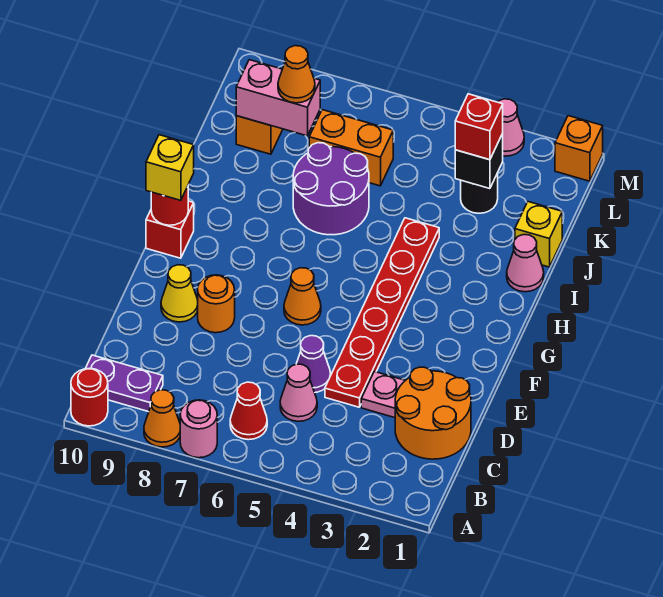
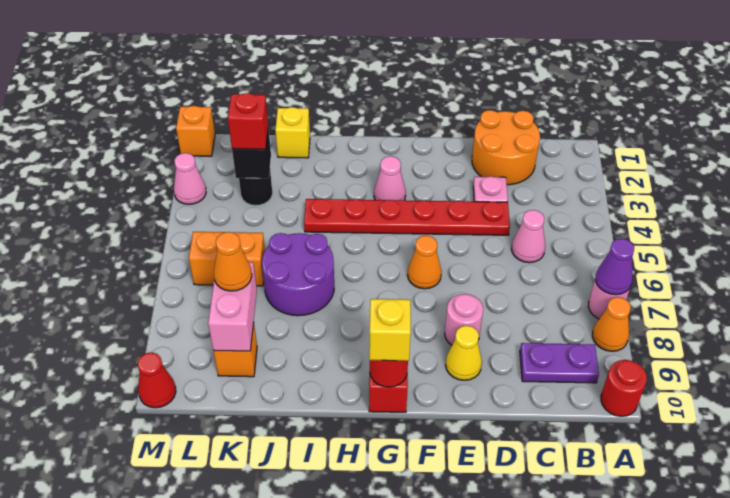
red 1x1 cone [230,382,267,440] -> red 1x1 cone moved to [138,352,176,408]
purple 1x2 plate [85,355,163,412] -> purple 1x2 plate turned to [520,343,599,383]
purple 1x1 cone [296,336,331,392] -> purple 1x1 cone moved to [595,239,634,295]
orange 1x1 round brick [198,275,235,333] -> pink 1x1 round brick [445,294,483,345]
pink 1x1 cone [507,235,544,292] -> pink 1x1 cone moved to [374,156,406,200]
orange 1x2 brick [309,110,393,186] -> orange 1x2 brick turned to [189,232,265,286]

